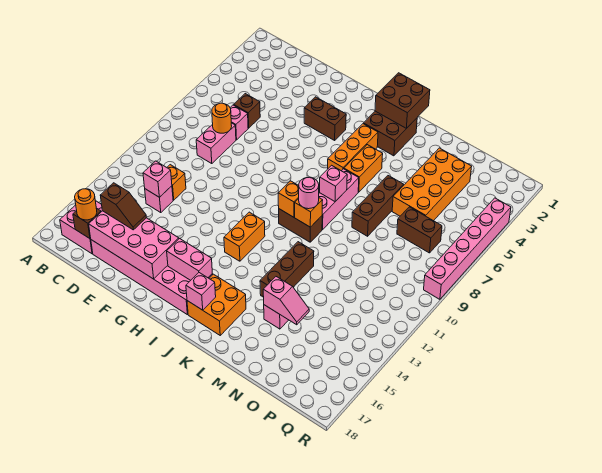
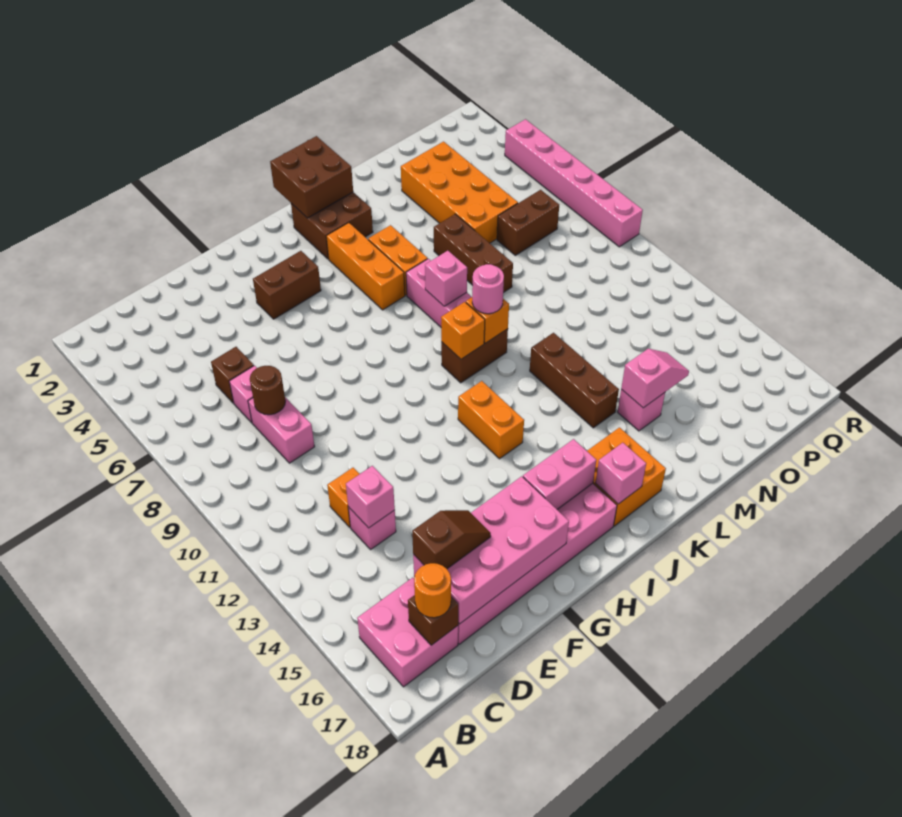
orange 1x1 round brick [212,103,232,133] -> brown 1x1 round brick [250,366,285,415]

